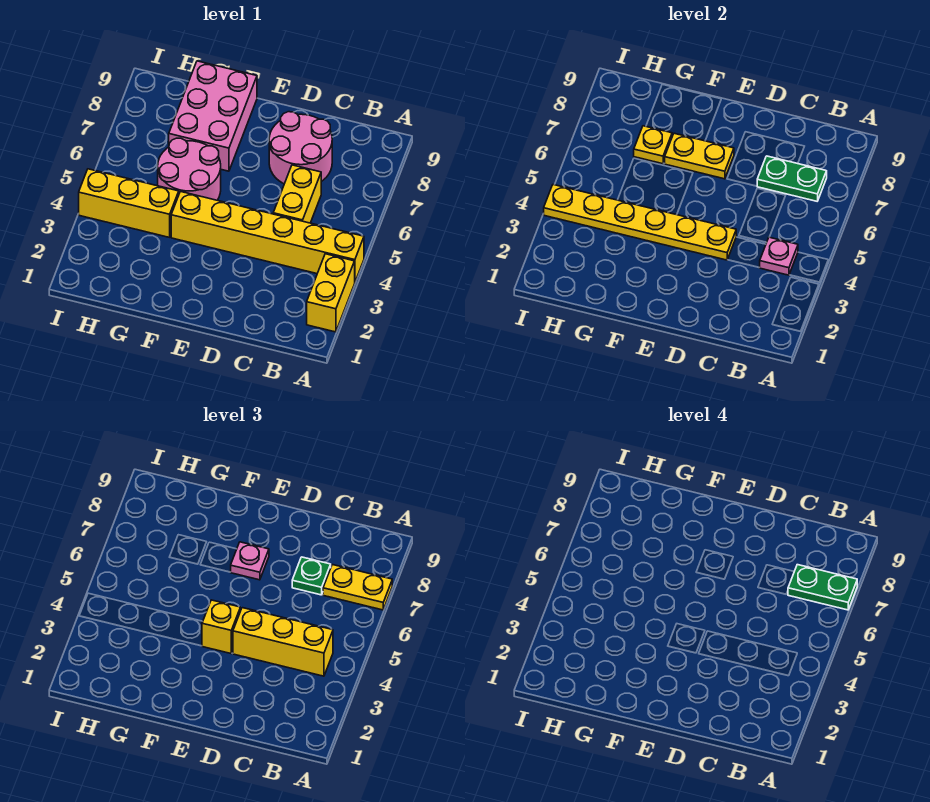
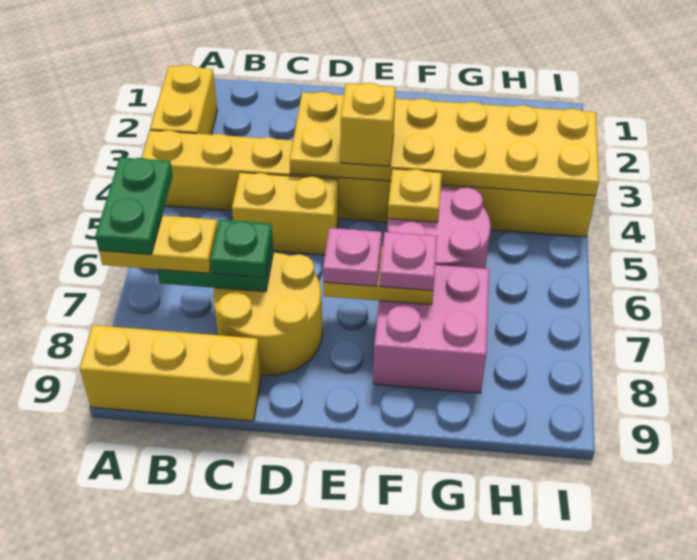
green 1x2 plate [788,565,857,610] -> green 1x2 plate turned to [95,157,173,254]
pink 1x1 plate [760,237,798,275] -> pink 1x1 plate moved to [380,232,437,291]
yellow 1x3 brick [233,608,333,676] -> yellow 1x3 brick moved to [80,325,261,421]
yellow 1x2 brick [273,165,321,223] -> yellow 1x2 brick turned to [232,172,339,255]
pink 2x2 round brick [269,112,332,184] -> yellow 2x2 round brick [213,253,322,375]
yellow 1x6 plate [544,185,736,260] -> yellow 2x6 plate [290,92,599,196]
pink 2x3 brick [169,61,257,171] -> pink 2x2 brick [373,265,489,393]
yellow 1x1 plate [634,126,672,164] -> yellow 1x1 plate moved to [388,169,442,222]

